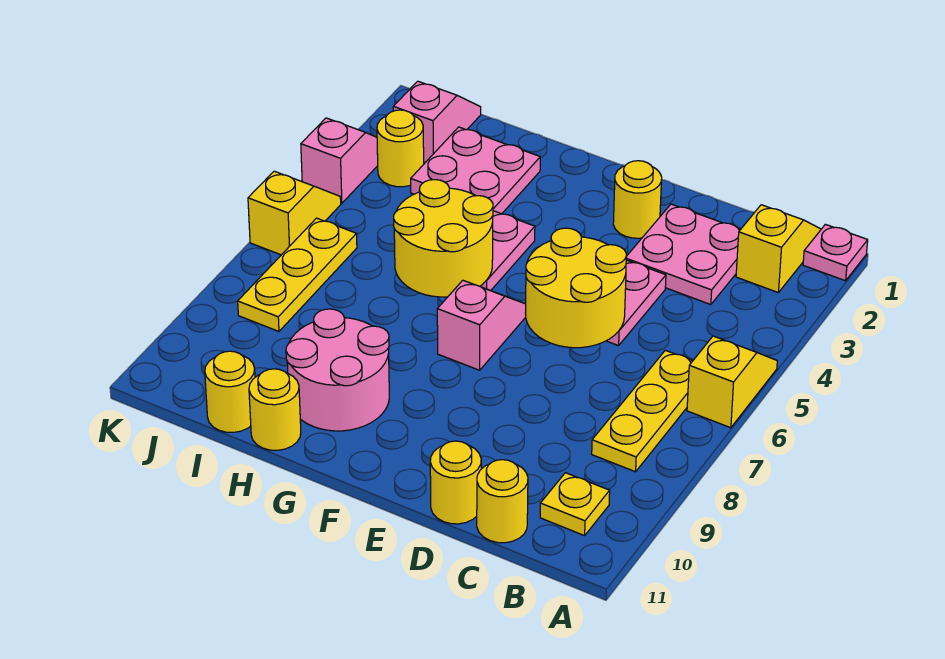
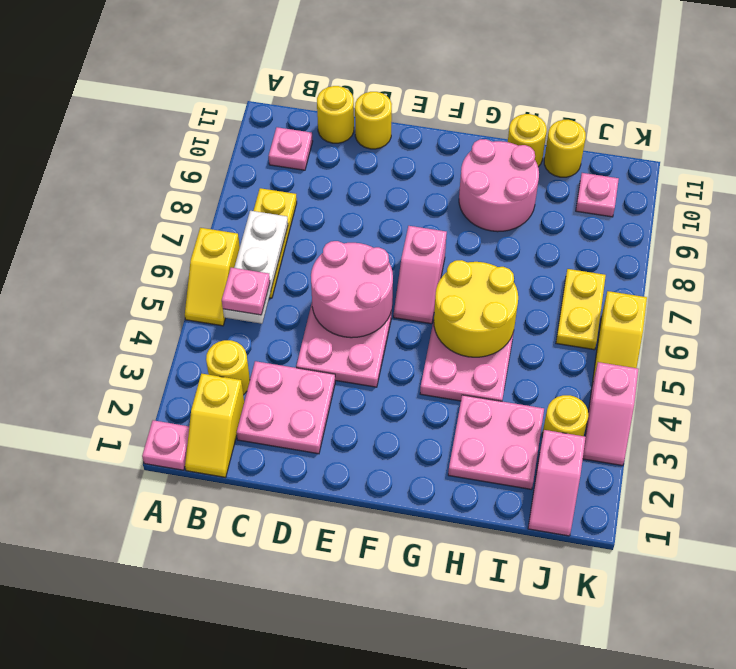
none -> white 1x3 plate [223,211,288,324]
none -> pink 1x1 plate [222,268,270,315]
yellow 1x1 plate [540,473,610,536] -> pink 1x1 plate [269,127,313,170]
yellow 2x2 round brick [526,228,626,348] -> pink 2x2 round brick [311,241,393,338]
yellow 1x1 round brick [613,161,662,238] -> yellow 1x1 round brick moved to [206,340,250,395]
yellow 1x3 plate [238,218,357,331] -> yellow 1x2 plate [556,269,606,350]
none -> pink 1x1 plate [576,173,619,217]

